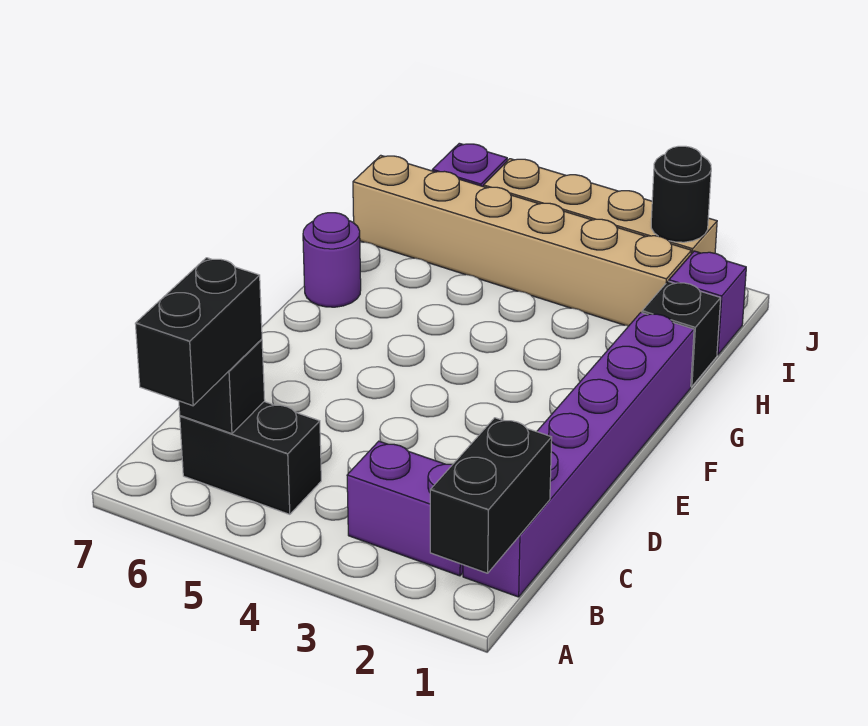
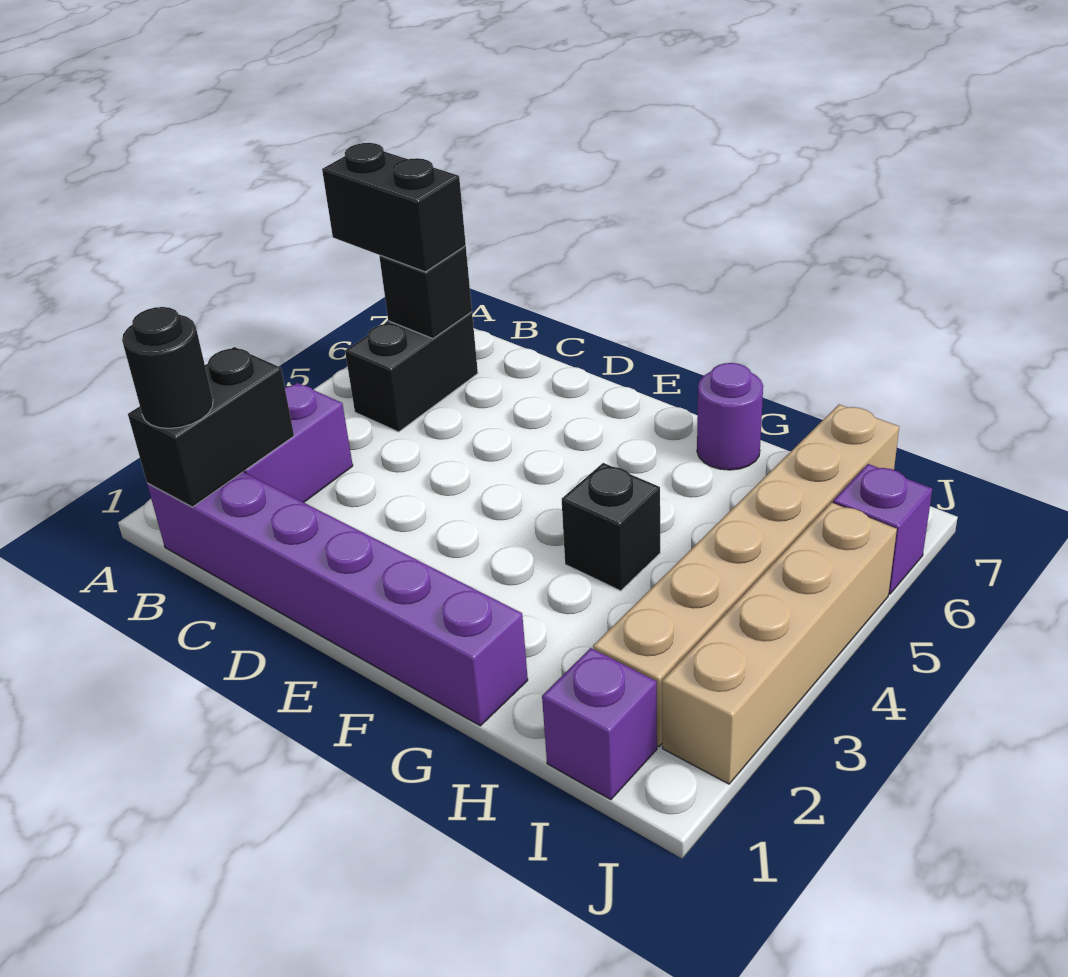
black 1x2 brick [430,418,552,573] -> black 1x2 brick turned to [128,347,294,507]
black 1x1 brick [642,281,721,387] -> black 1x1 brick moved to [562,463,660,591]
black 1x1 round brick [651,146,711,242] -> black 1x1 round brick moved to [122,307,213,428]

